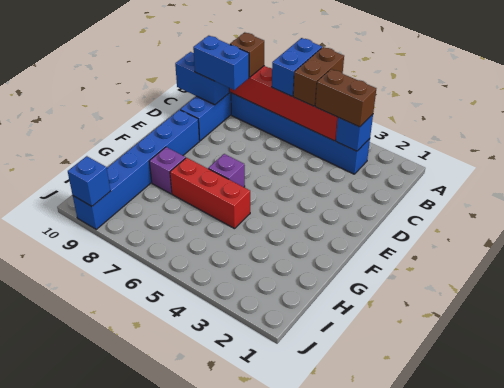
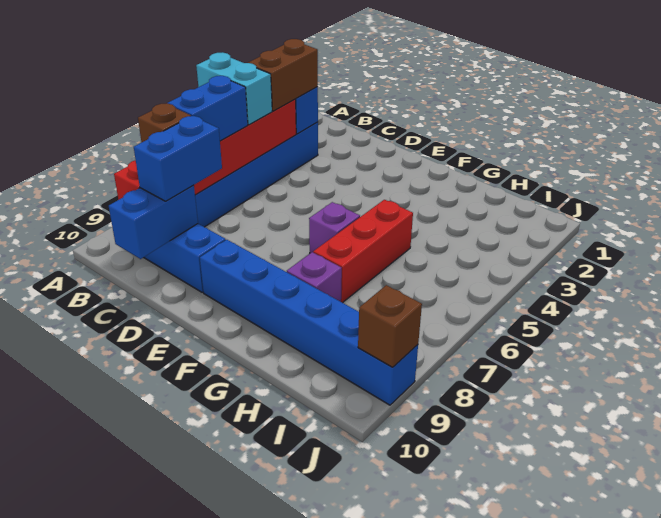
brown 1x2 brick [293,47,344,106] -> cyan 1x2 brick [196,52,272,125]
blue 1x2 brick [272,38,322,96] -> blue 1x2 brick turned to [168,76,248,141]
blue 1x1 brick [68,156,110,206] -> brown 1x1 brick [358,285,422,367]

